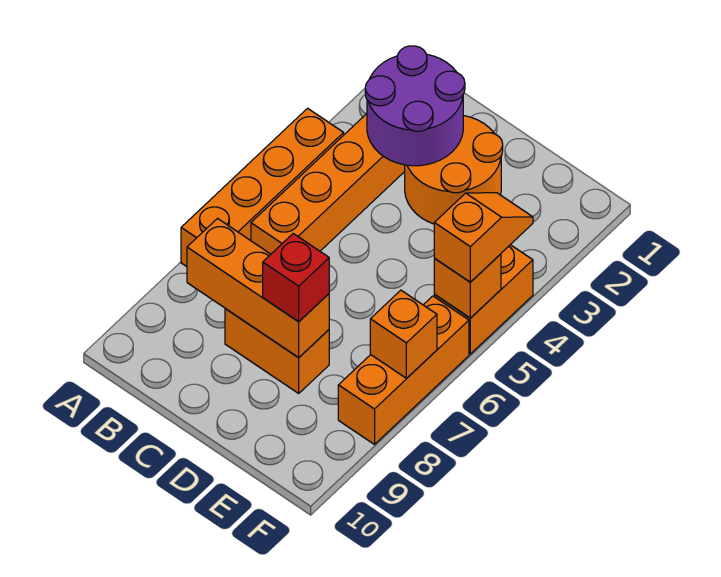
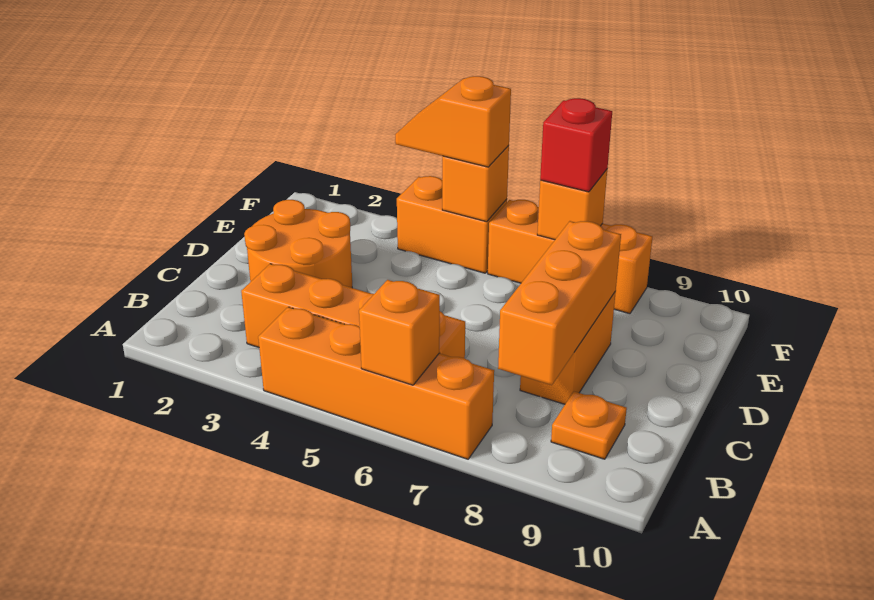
none -> orange 1x1 brick [359,280,440,385]
purple 2x2 round brick [365,46,465,166] -> none
none -> orange 1x1 plate [551,392,627,459]
red 1x1 brick [263,234,329,322] -> red 1x1 brick moved to [540,98,612,192]

